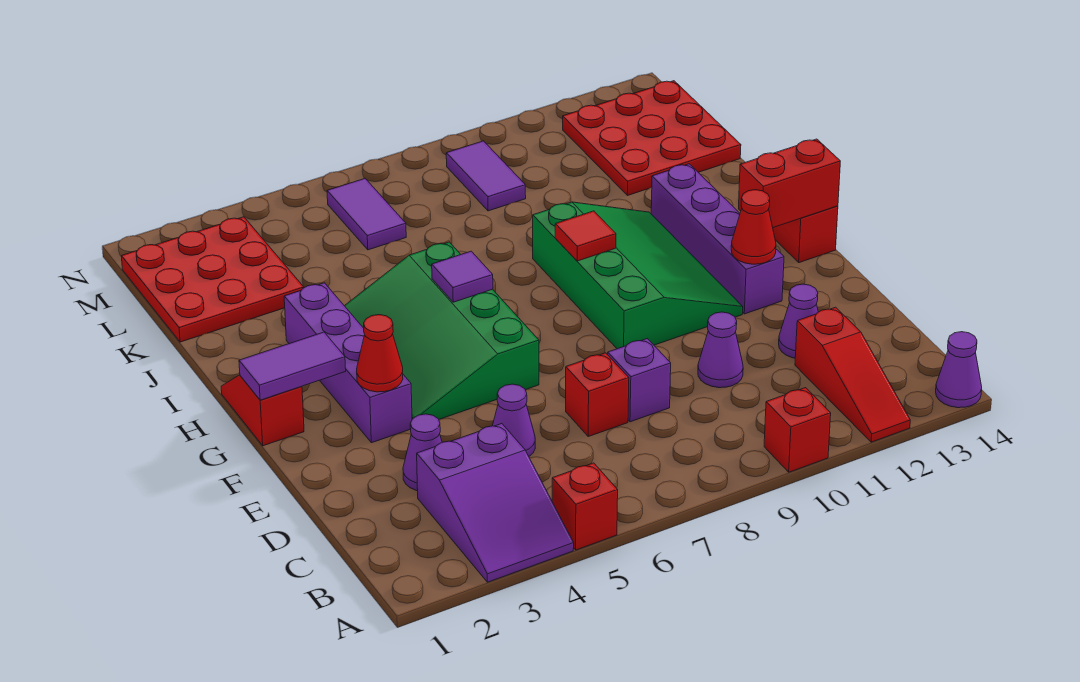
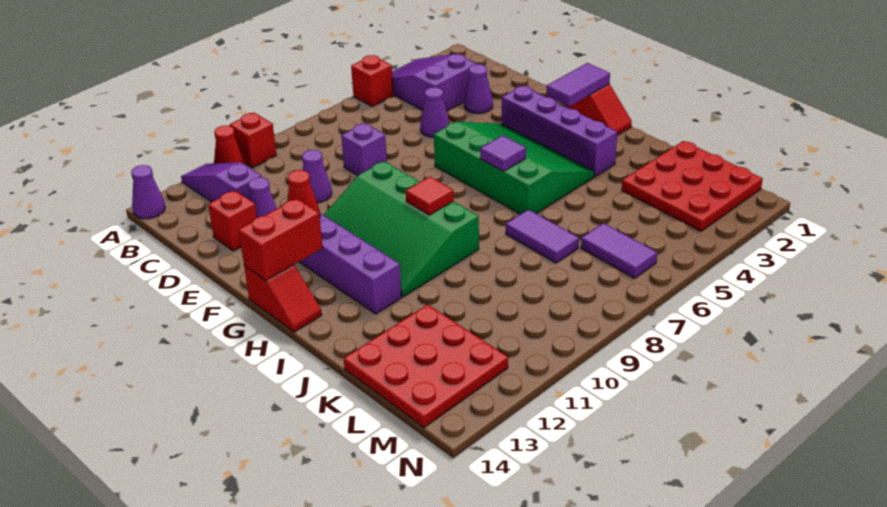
red 1x3 slope [795,307,910,442] -> purple 1x3 slope [181,162,261,202]
red 1x1 brick [566,353,629,436] -> red 1x1 brick moved to [208,190,257,251]
red 1x1 cone [357,315,403,392] -> red 1x1 cone moved to [214,126,245,165]
purple 1x2 tile [446,141,526,211] -> purple 1x2 tile moved to [506,209,579,263]

